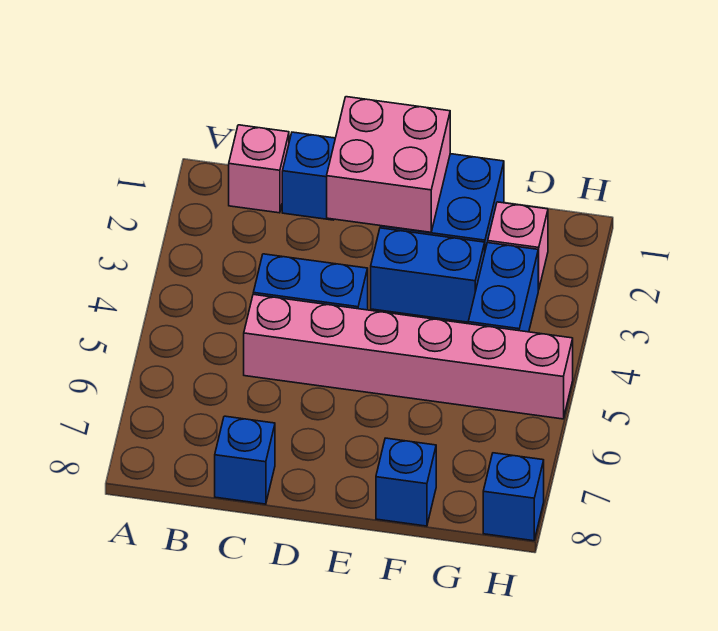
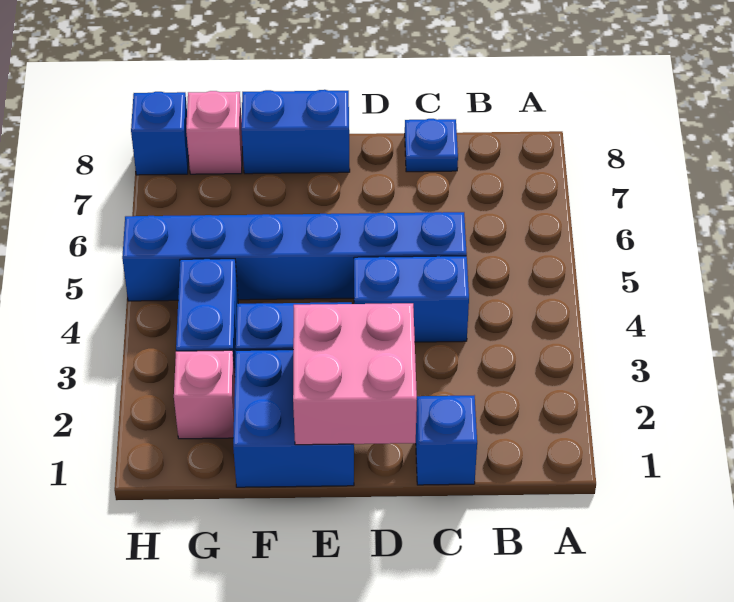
pink 1x1 brick [229,125,289,213] -> pink 1x1 brick moved to [186,91,242,174]
pink 1x6 brick [244,295,573,419] -> blue 1x6 brick [122,212,467,301]
blue 1x1 brick [215,416,275,504] -> blue 1x1 plate [405,119,458,172]
blue 1x1 brick [376,438,436,526] -> blue 1x2 brick [241,90,350,174]

